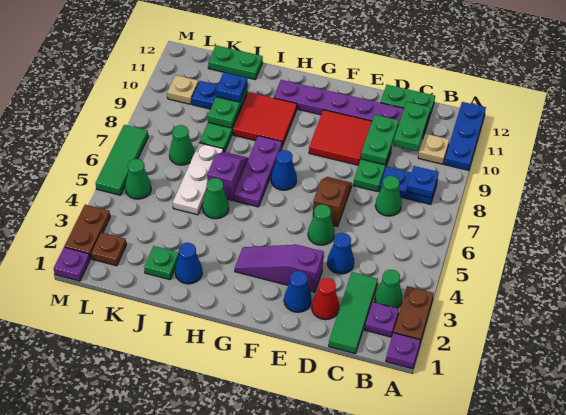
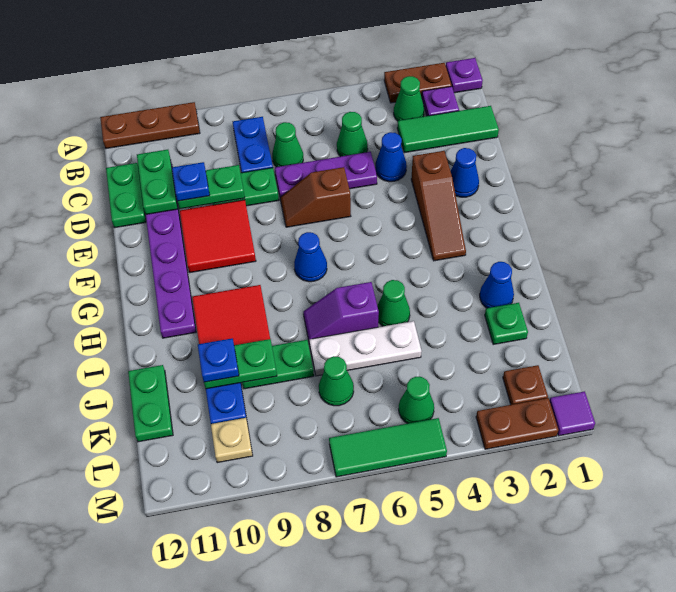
blue 1x3 plate [444,102,486,170] -> brown 1x3 plate [100,102,200,149]
blue 1x1 plate [407,166,439,198] -> blue 1x1 plate moved to [172,162,210,201]
tan 1x1 plate [418,134,449,164] -> none
green 1x2 plate [393,102,431,151] -> green 1x2 plate turned to [137,150,178,215]
red 1x1 cone [312,278,339,320] -> none
purple 1x3 slope [235,245,324,292] -> brown 1x3 slope [411,151,466,261]
green 1x1 cone [308,205,335,245] -> green 1x1 cone moved to [337,112,368,157]
purple 1x3 plate [234,136,282,207] -> purple 1x3 plate moved to [275,152,377,200]
purple 1x1 plate [54,247,90,281] -> purple 1x1 tile [549,391,595,436]

